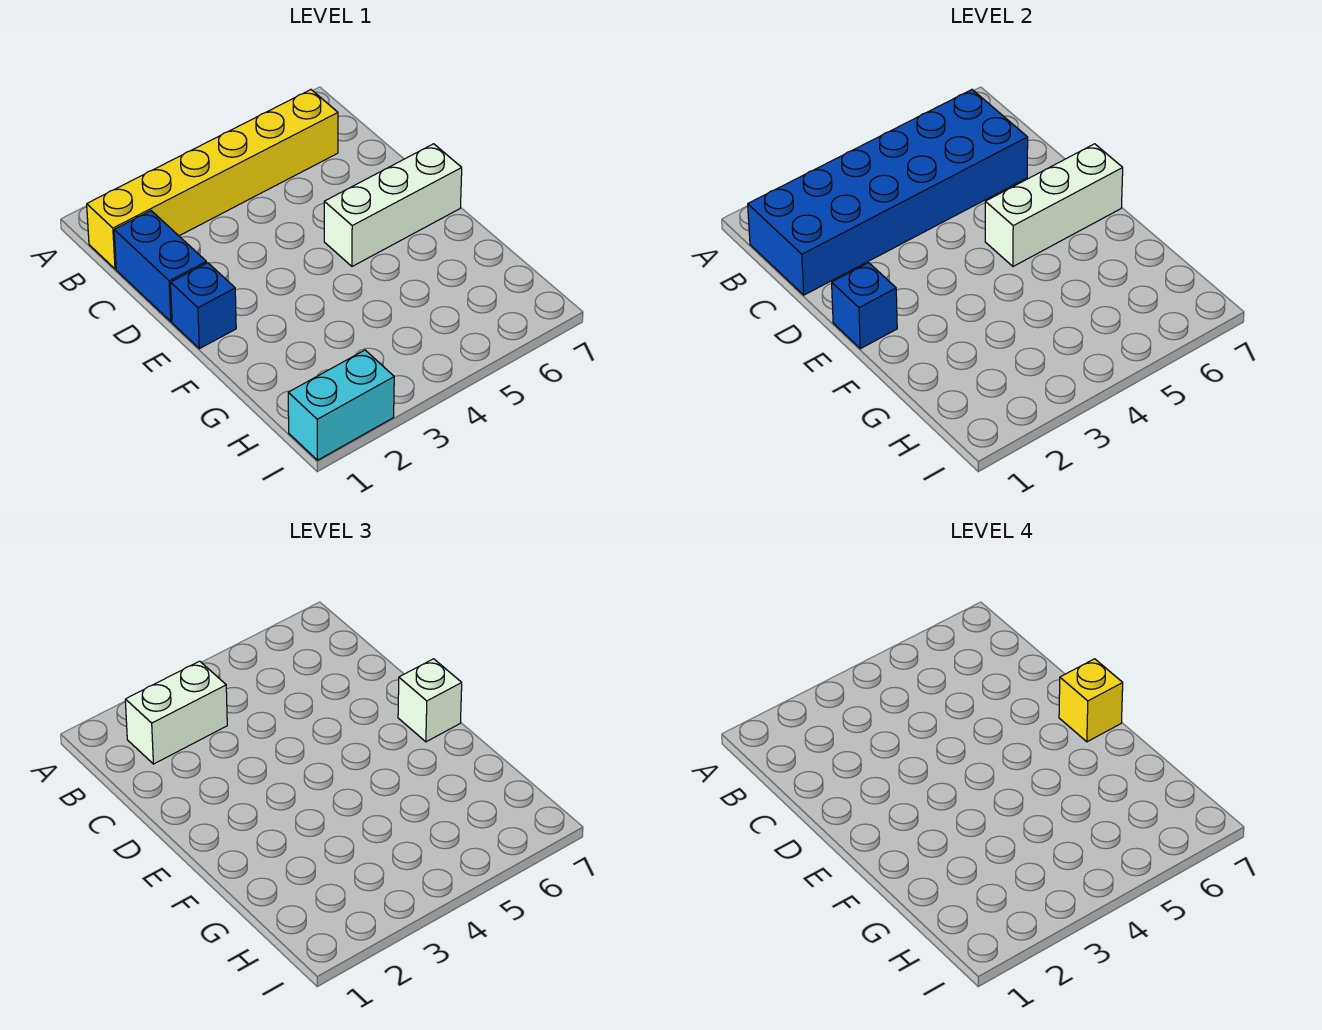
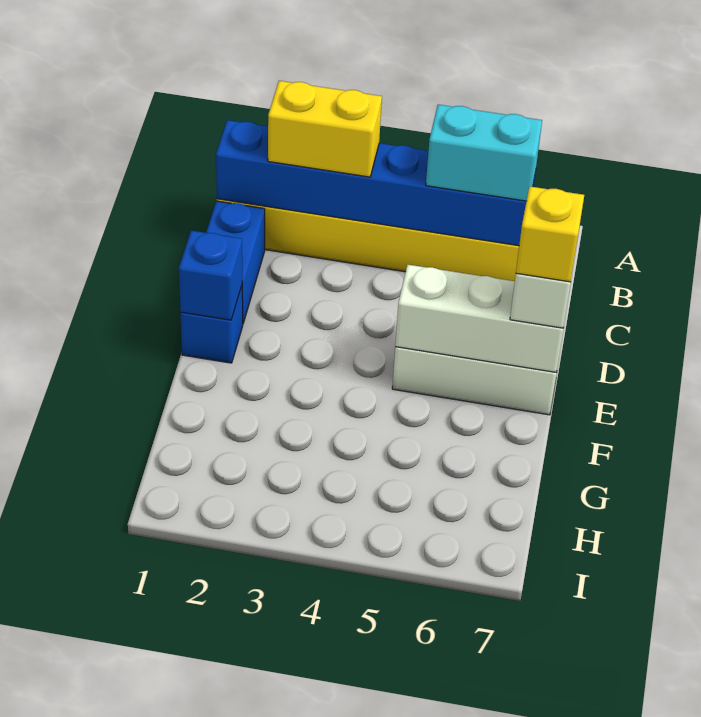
blue 2x6 brick [748,90,1028,295] -> blue 1x6 brick [216,120,536,246]
white 1x2 brick [125,661,227,764] -> yellow 1x2 brick [268,81,382,177]
cyan 1x2 brick [288,350,394,460] -> cyan 1x2 brick moved to [426,105,542,201]

